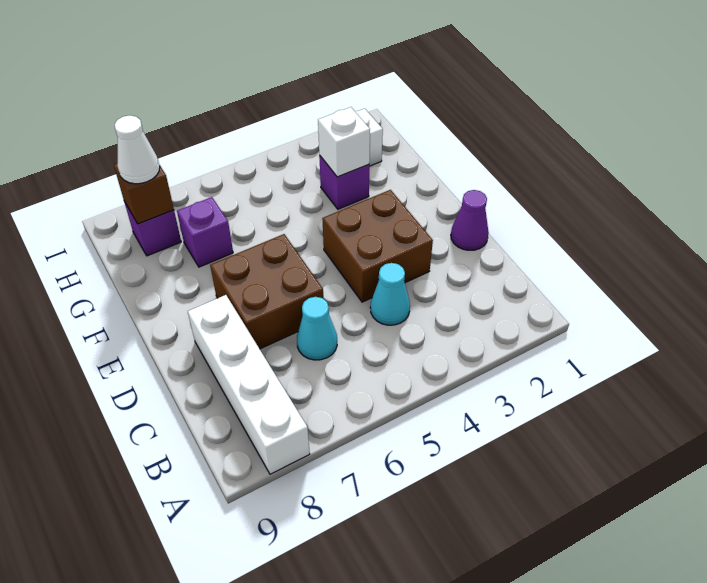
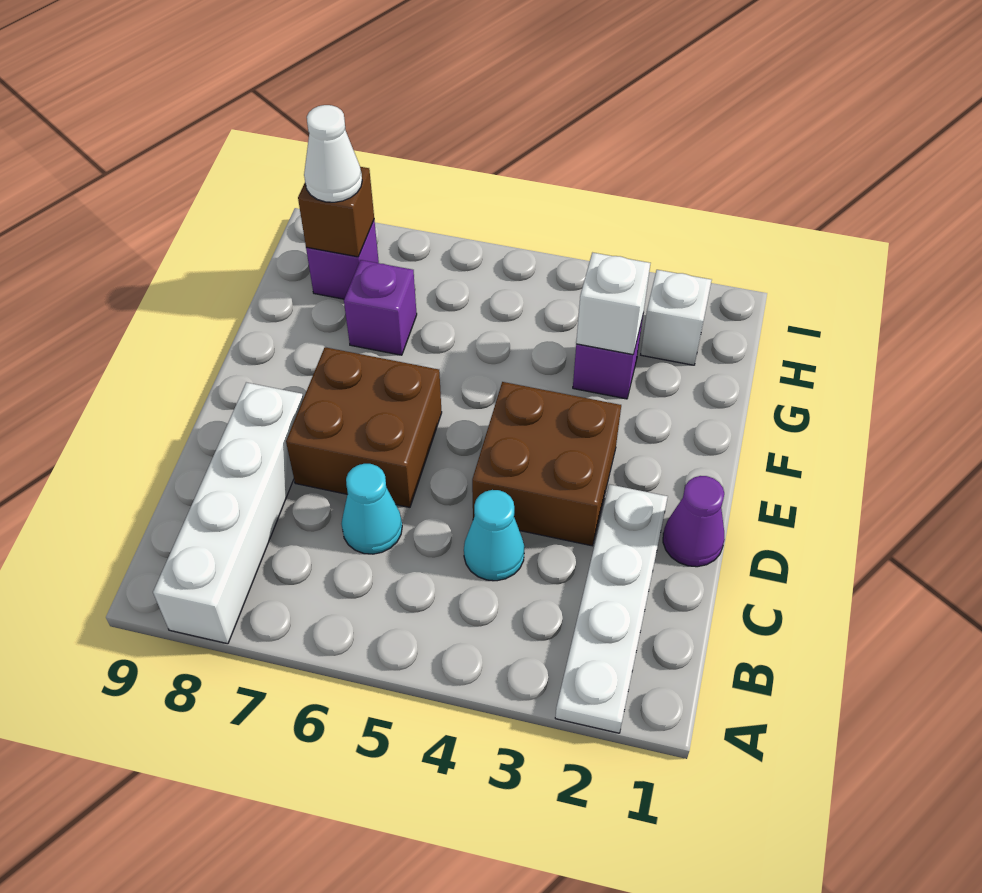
none -> white 1x4 plate [555,484,668,733]

